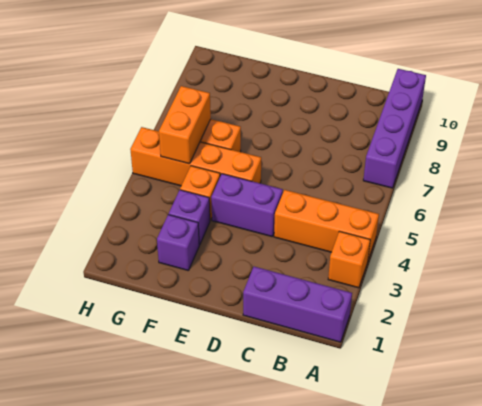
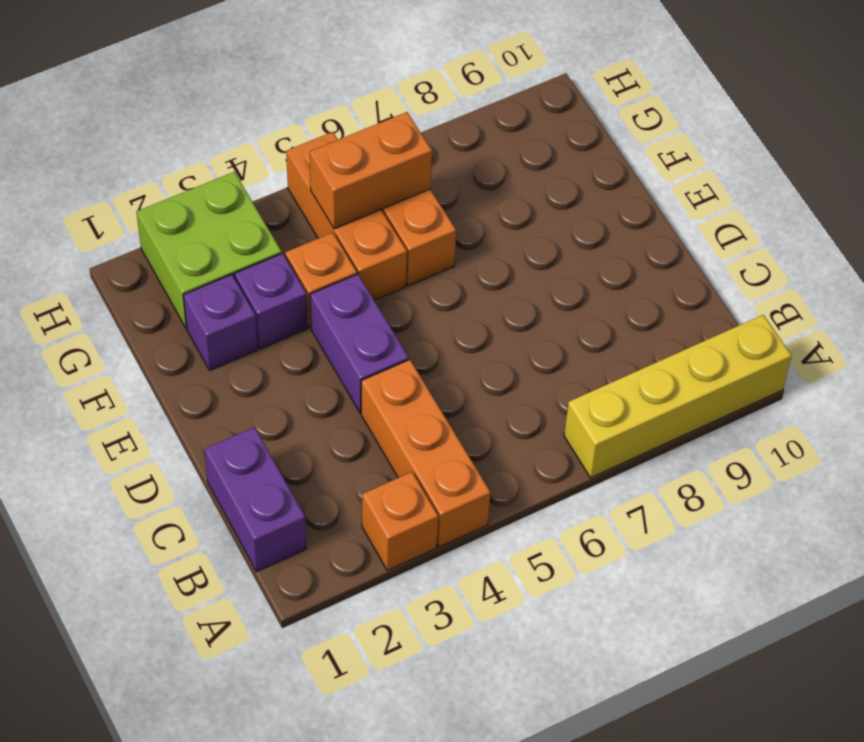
purple 1x3 brick [243,267,352,342] -> purple 1x2 brick [204,427,306,572]
purple 1x4 brick [363,69,426,188] -> yellow 1x4 brick [564,315,792,478]
orange 1x4 brick [130,127,261,186] -> orange 1x3 brick [286,132,407,301]
none -> lime 2x2 brick [136,172,282,328]

